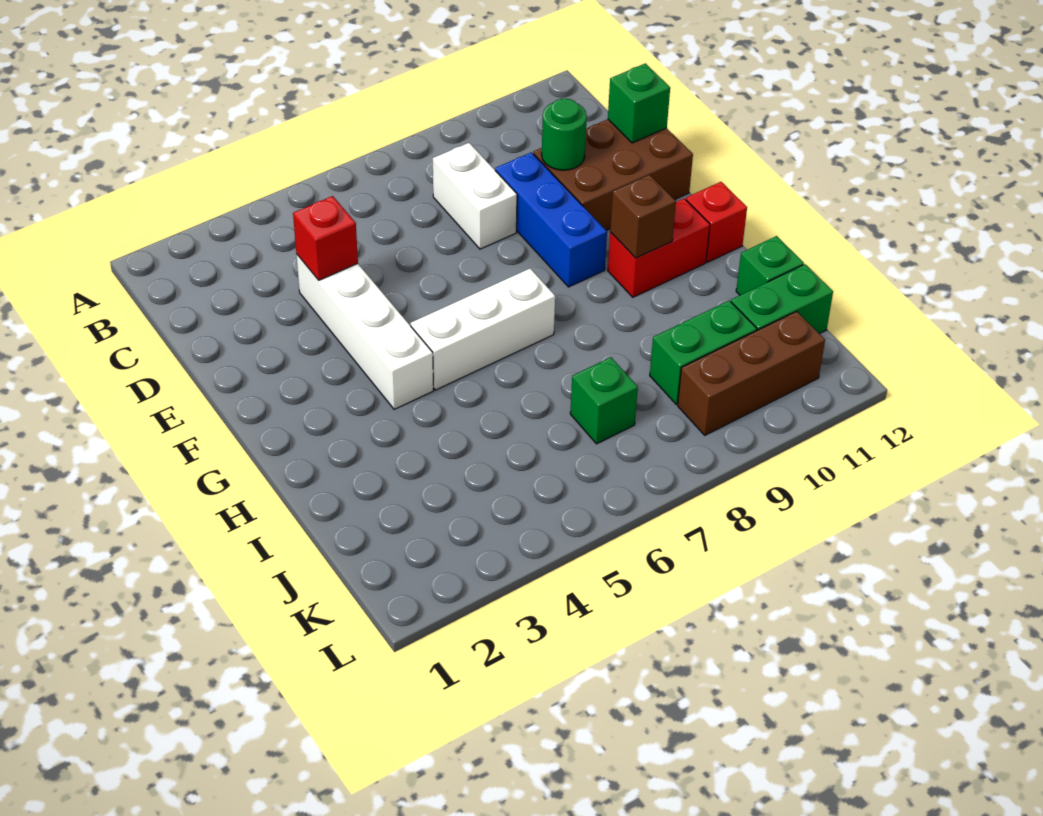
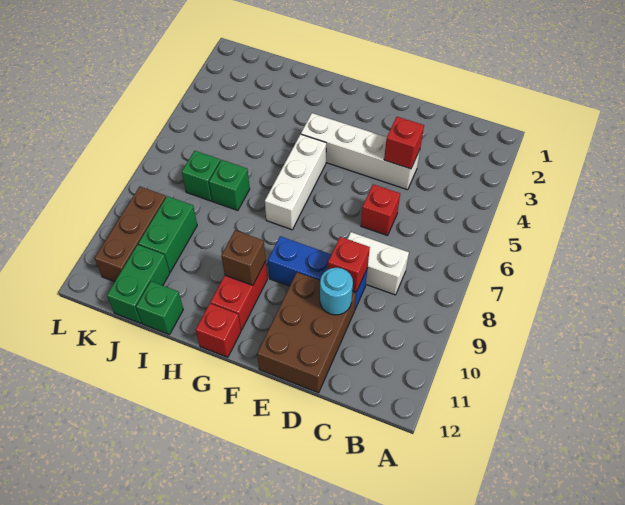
none -> red 1x1 brick [361,184,400,236]
none -> red 1x1 brick [328,237,370,292]
green 1x1 round brick [542,99,587,170] -> cyan 1x1 round brick [320,268,353,315]
green 1x1 brick [608,63,670,143] -> green 1x1 brick moved to [209,160,250,211]

